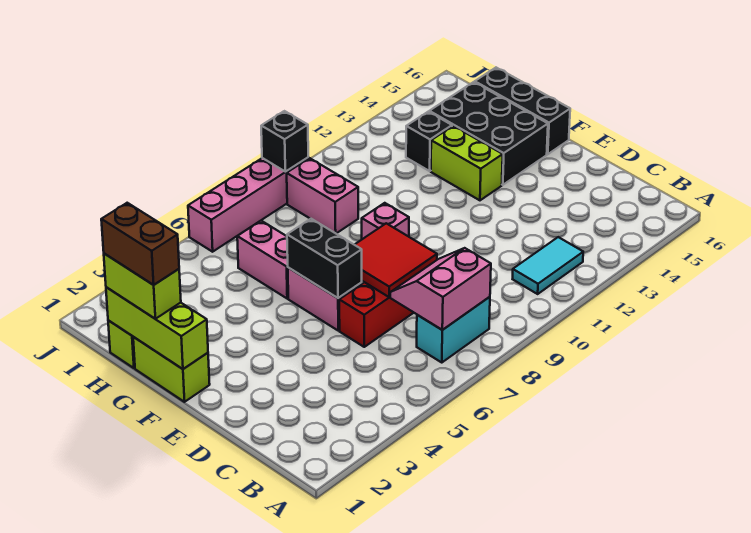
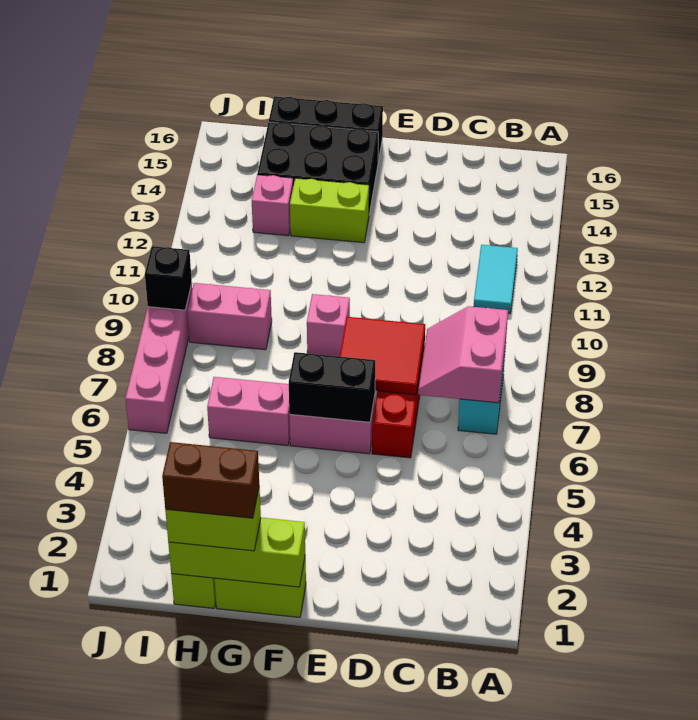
black 1x1 brick [406,112,452,171] -> pink 1x1 brick [252,175,293,236]

